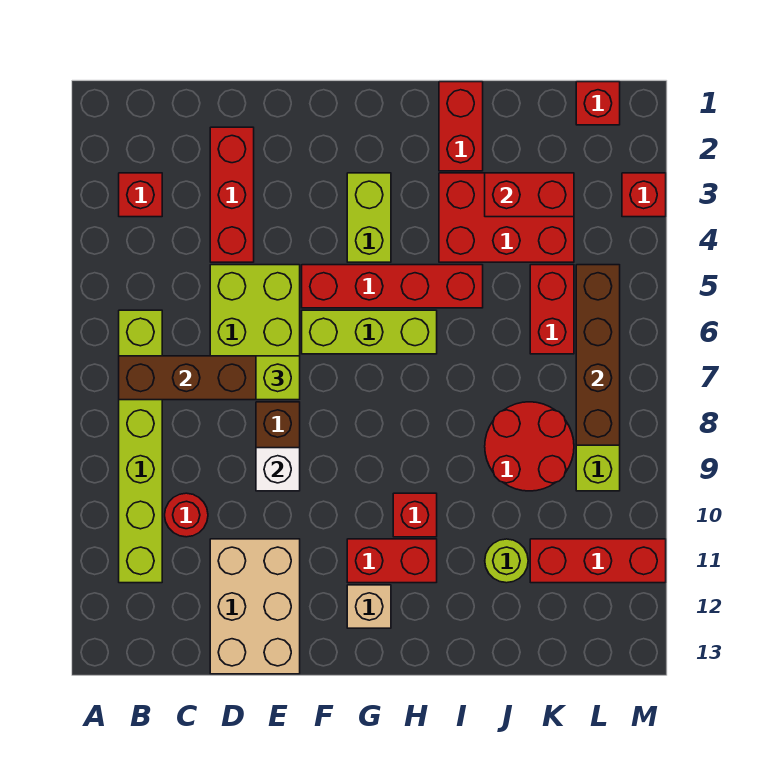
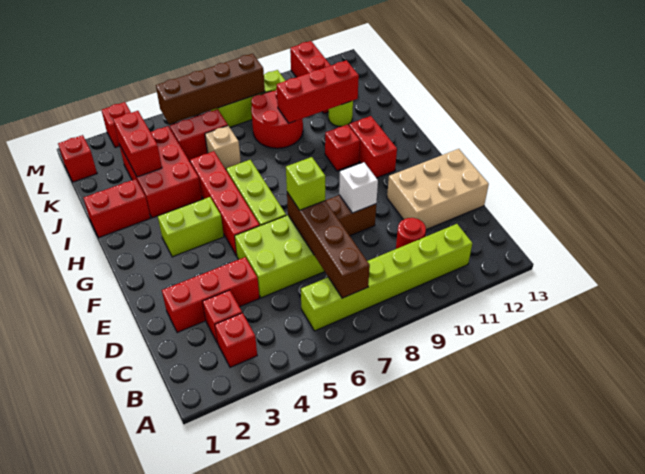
none -> red 1x1 brick [203,290,242,343]
tan 1x1 brick [347,585,391,628] -> tan 1x1 brick moved to [205,126,241,169]
none -> red 1x3 brick [276,60,359,123]

